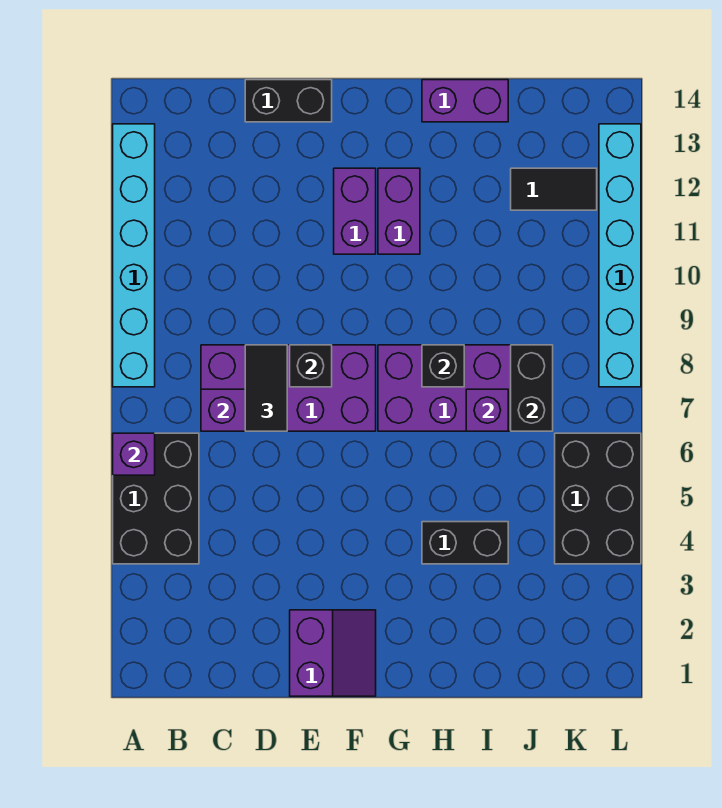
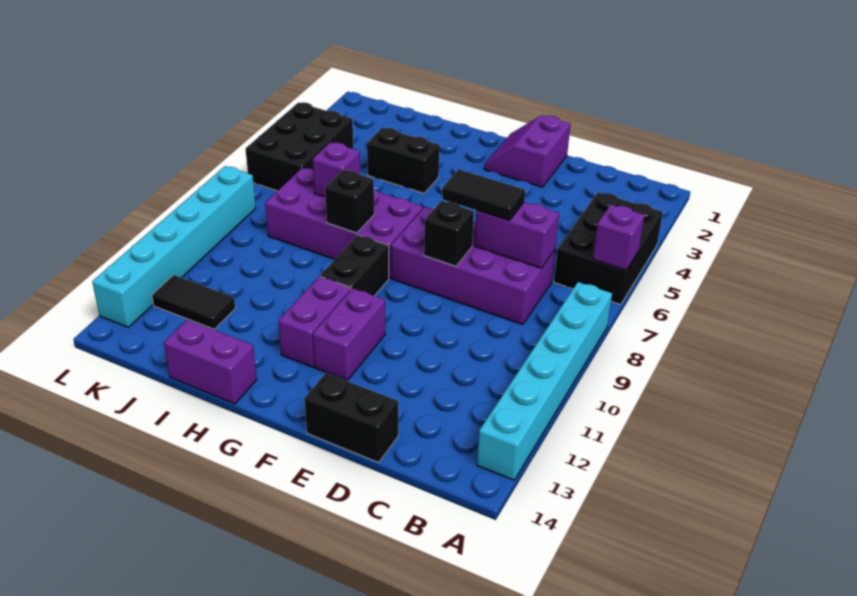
black 1x2 tile [245,345,287,431] -> black 1x2 tile turned to [442,169,525,221]
black 1x2 brick [511,345,553,431] -> black 1x2 brick moved to [320,235,389,296]

